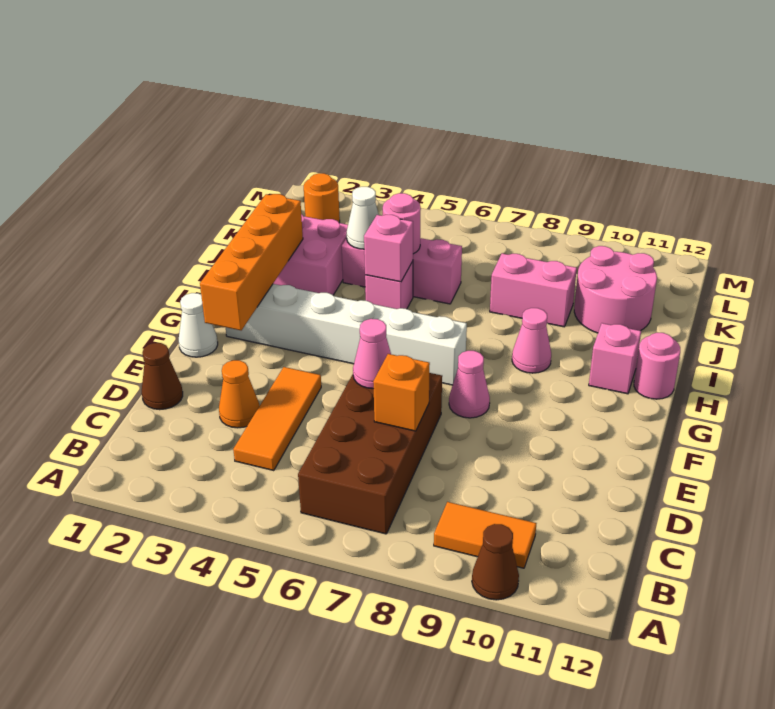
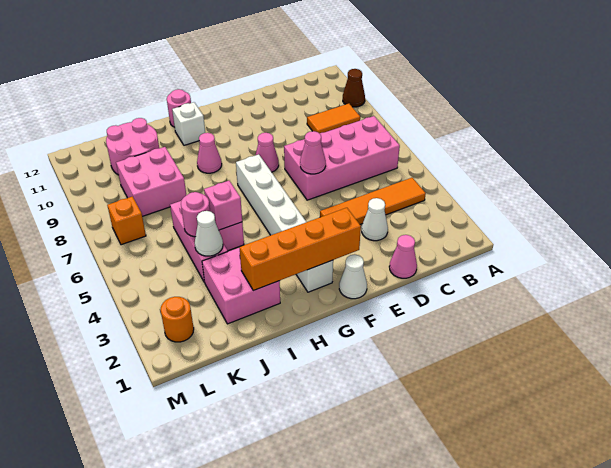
brown 2x4 brick [298,373,442,534] -> pink 2x4 brick [284,116,400,200]
orange 1x2 tile [434,502,536,568] -> orange 1x2 tile turned to [307,104,360,134]
orange 1x3 tile [233,367,321,471] -> orange 1x4 tile [320,178,426,224]
brown 1x1 cone [142,343,183,410] -> pink 1x1 cone [389,235,417,278]
orange 1x1 cone [219,360,259,428] -> white 1x1 cone [362,198,388,241]
orange 1x1 brick [373,354,430,431] -> orange 1x1 brick moved to [107,196,146,245]
pink 1x1 brick [589,323,641,394] -> white 1x1 brick [172,102,205,145]
pink 1x2 brick [490,253,577,327] -> pink 2x2 brick [116,147,186,216]

